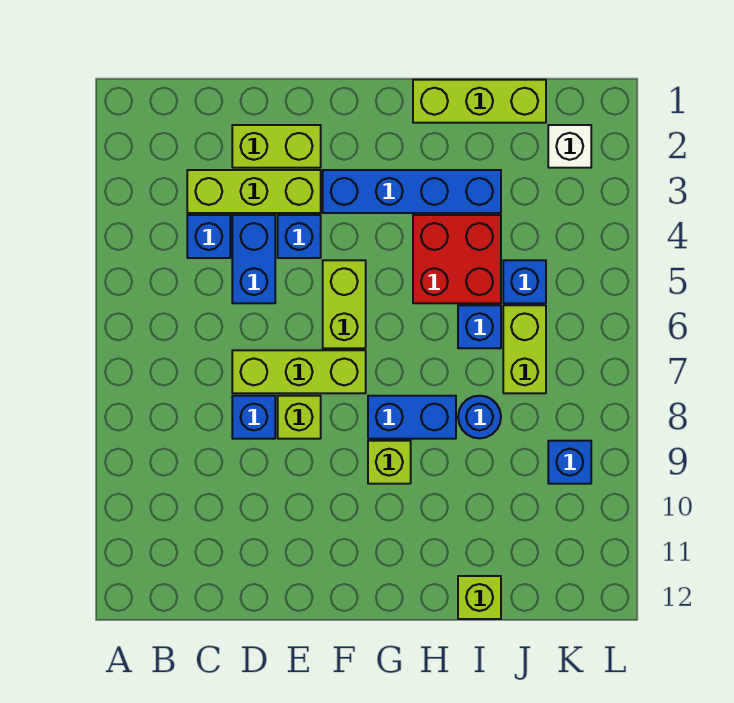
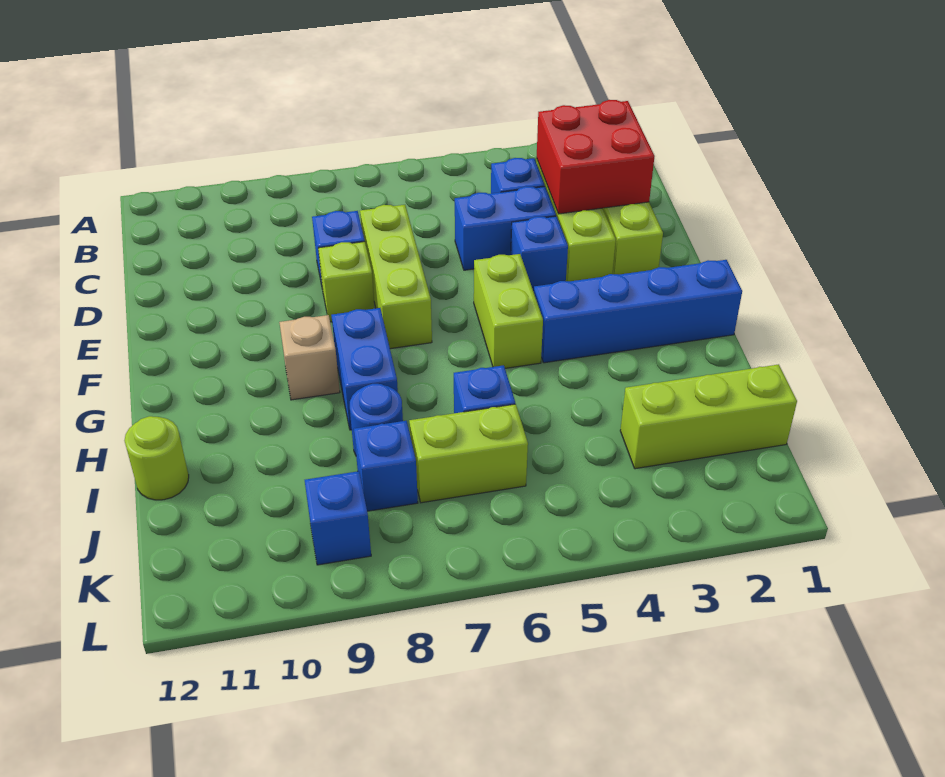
blue 1x4 brick [323,170,501,213] -> blue 1x4 brick turned to [534,260,742,363]
lime 1x2 brick [323,260,366,348] -> lime 1x2 brick turned to [474,254,543,368]
lime 1x1 brick [368,441,411,484] -> tan 1x1 brick [279,315,340,400]
lime 1x3 brick [413,80,546,123] -> lime 1x3 brick turned to [620,364,797,469]
red 2x2 brick [413,215,501,303] -> red 2x2 brick moved to [537,100,655,214]
lime 1x1 brick [458,576,501,619] -> lime 1x1 round brick [124,416,189,500]
blue 1x1 brick [503,260,546,303] -> blue 1x1 brick moved to [354,421,418,511]
white 1x1 brick [548,125,591,168] -> none

